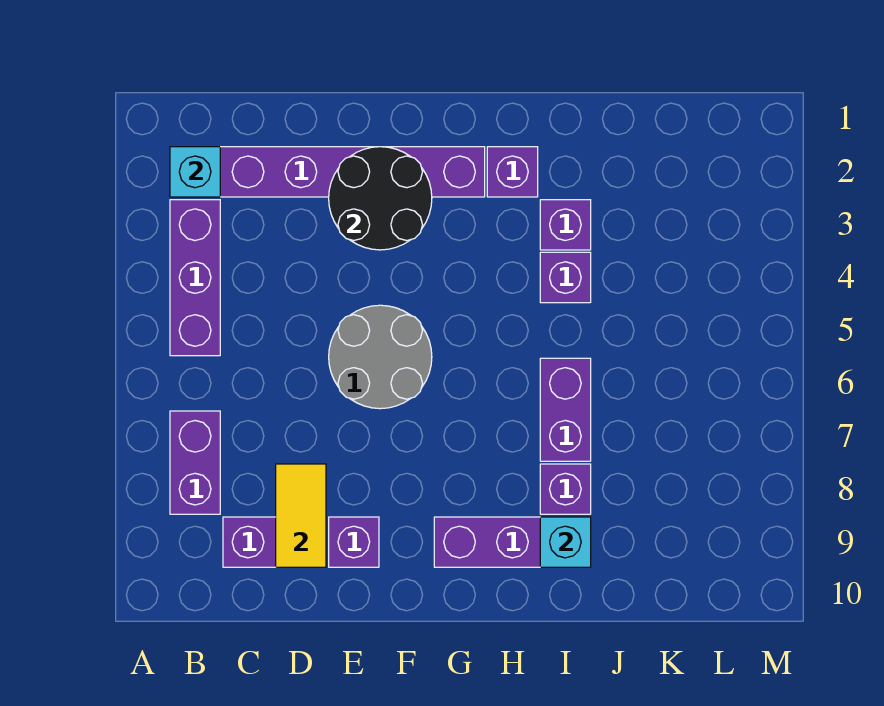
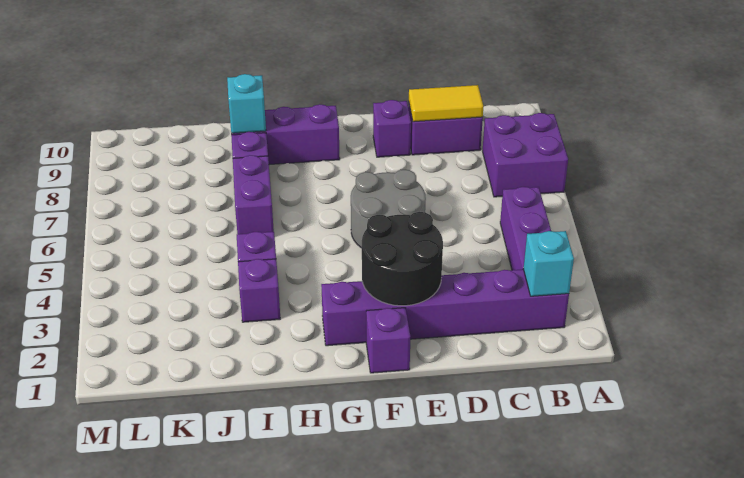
purple 1x2 brick [170,411,220,514] -> purple 2x2 brick [483,113,568,197]
yellow 1x2 tile [276,464,326,567] -> yellow 1x2 tile turned to [409,85,483,122]
purple 1x1 brick [487,147,538,197] -> purple 1x1 brick moved to [366,308,410,373]

